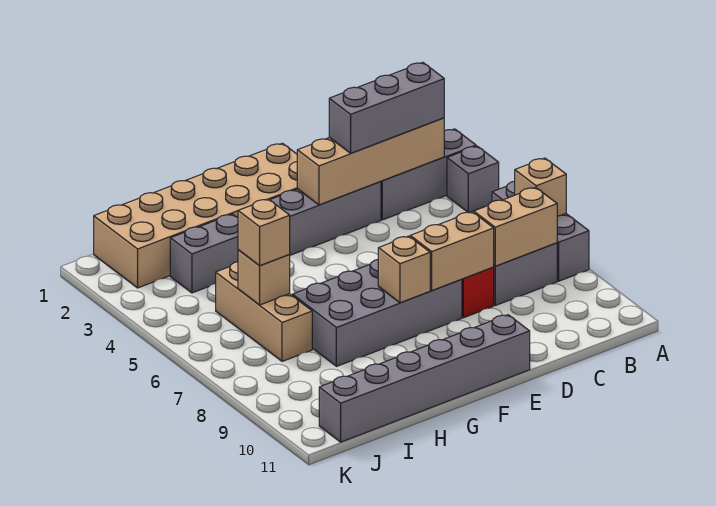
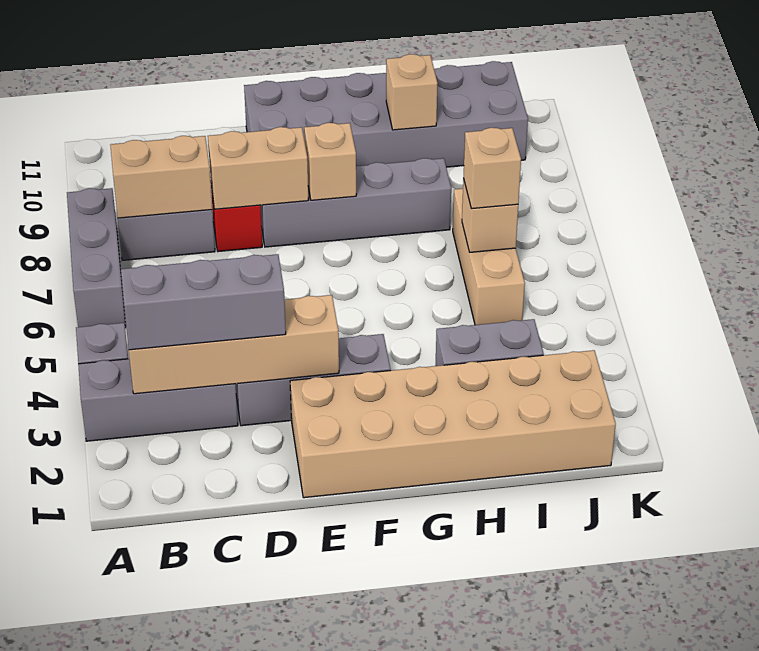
tan 1x1 brick [515,158,566,216] -> tan 1x1 brick moved to [386,54,438,130]
grey 2x4 brick [292,260,462,366] -> grey 1x4 brick [260,158,451,247]
grey 1x6 brick [319,315,530,442] -> grey 2x6 brick [244,61,528,167]

